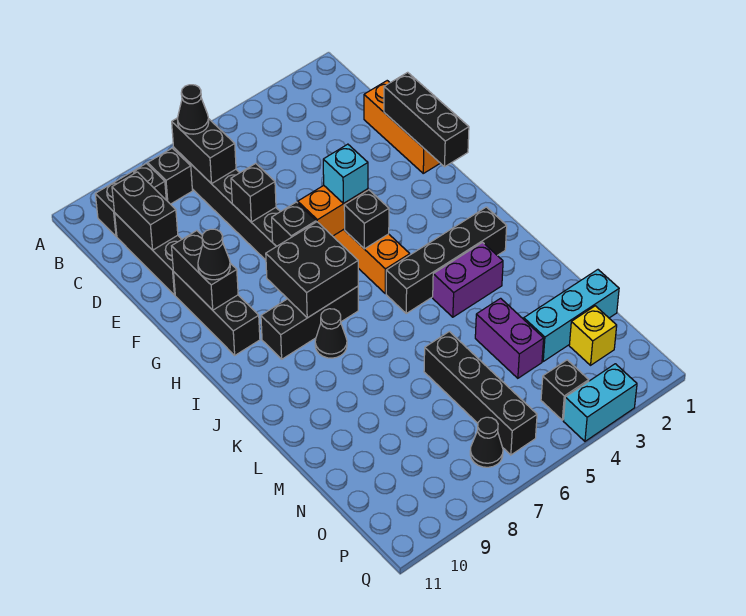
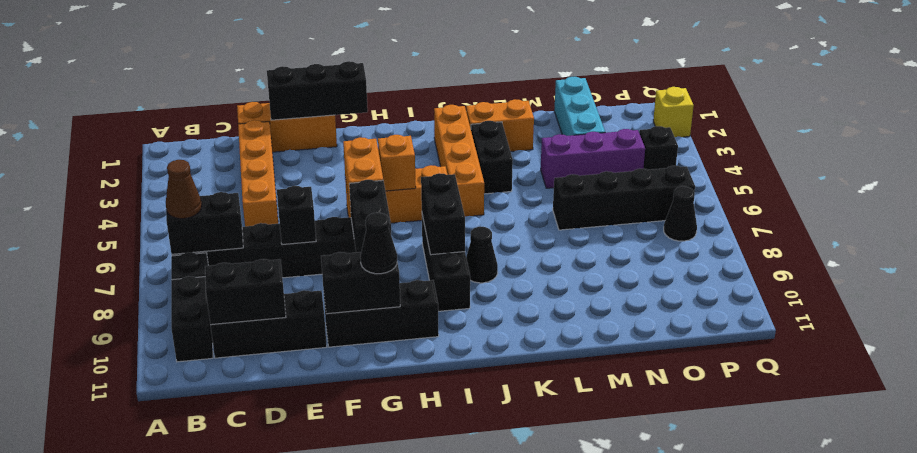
black 1x1 cone [177,85,209,134] -> brown 1x1 cone [166,160,202,219]
none -> orange 1x4 brick [238,120,278,226]
cyan 1x1 brick [323,144,368,203] -> none
black 1x1 brick [272,202,316,246] -> black 1x2 brick [349,180,391,252]
black 1x1 brick [344,190,389,249] -> orange 1x1 brick [378,135,416,191]
black 2x2 brick [266,222,358,318] -> black 1x2 brick [421,173,465,255]
black 1x4 brick [386,207,507,313] -> orange 1x4 brick [434,105,484,217]
none -> orange 1x2 brick [466,99,534,152]
purple 1x2 brick [433,242,503,317] -> black 1x2 brick [471,121,513,194]
purple 1x2 brick [475,298,544,378] -> purple 1x3 brick [541,129,645,188]
yellow 1x1 brick [569,306,617,365] -> yellow 1x1 brick moved to [653,87,694,137]
cyan 1x2 brick [563,364,637,441] -> none

